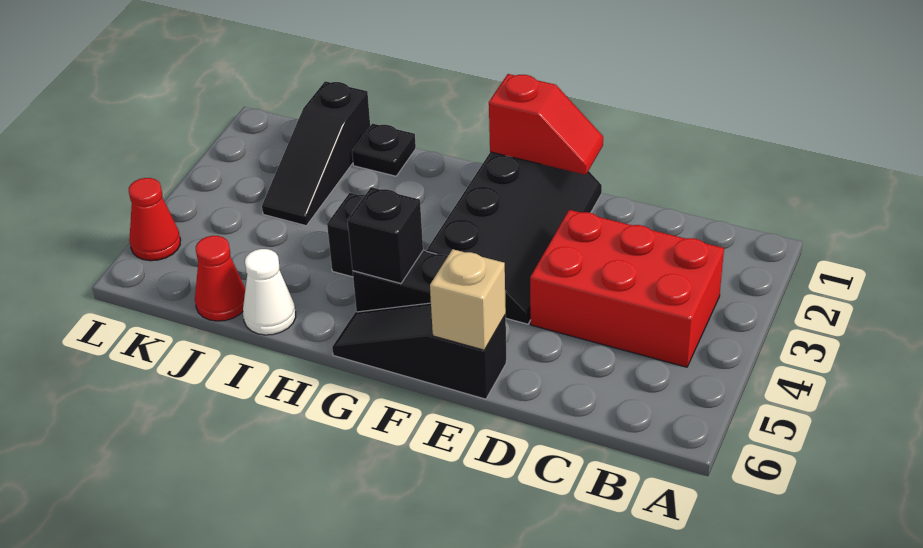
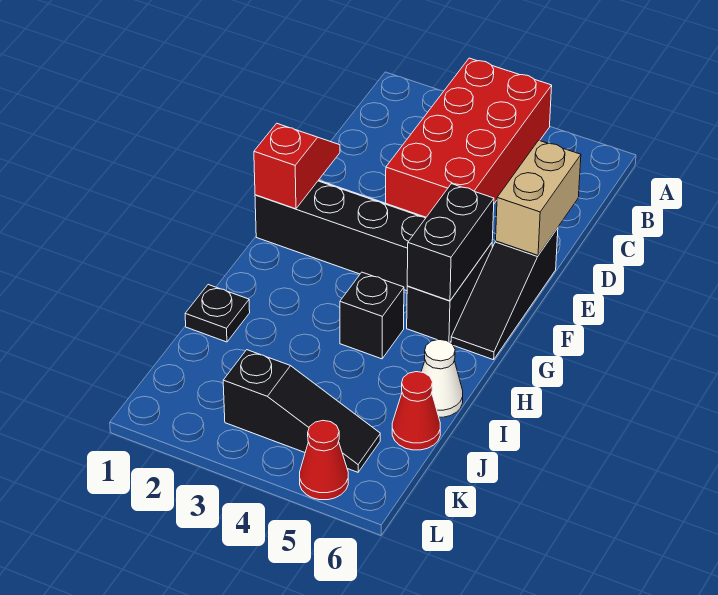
red 2x3 brick [530,210,724,367] -> red 2x4 brick [386,58,552,217]
tan 1x1 brick [430,249,506,350] -> tan 1x2 brick [496,140,581,255]
black 1x1 brick [348,187,423,284] -> black 1x2 brick [407,184,494,301]
black 1x3 slope [262,81,370,226] -> black 1x3 slope moved to [223,350,380,472]

